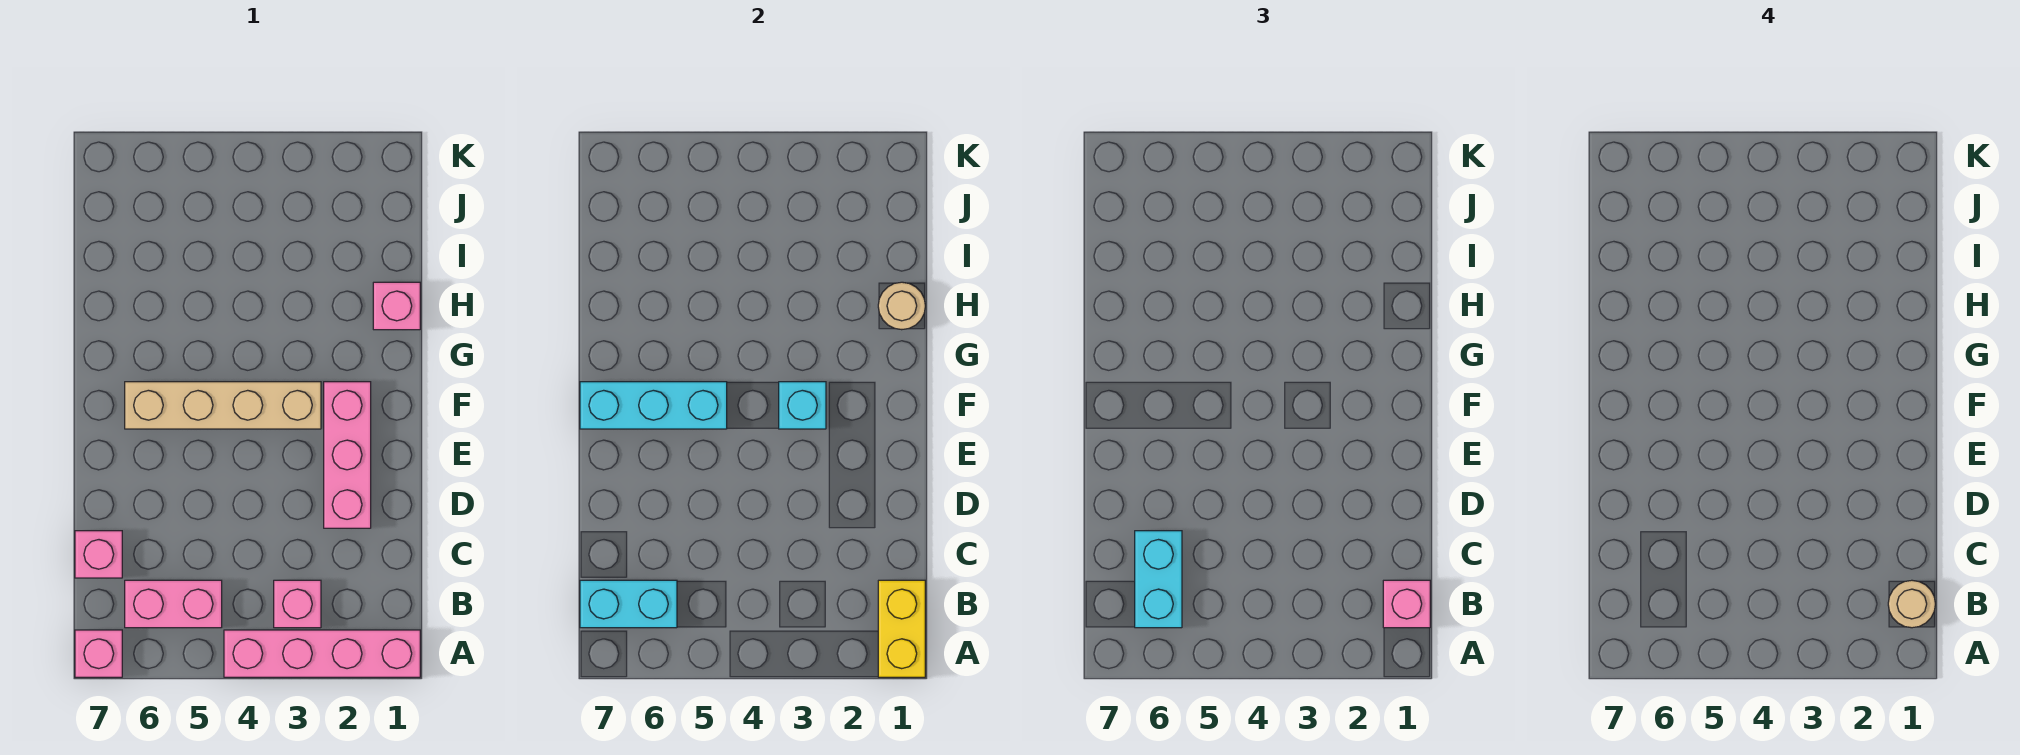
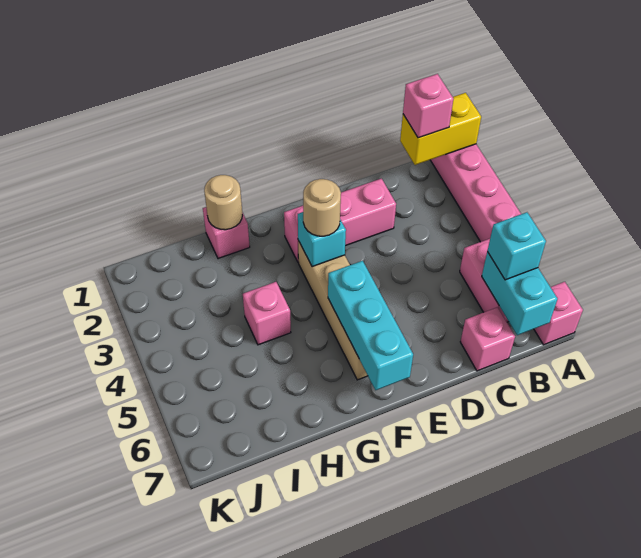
tan 1x1 round brick [1888,580,1935,628] -> tan 1x1 round brick moved to [303,179,341,236]
pink 1x1 brick [274,580,321,628] -> pink 1x1 brick moved to [243,282,291,345]
cyan 1x2 brick [1135,531,1182,628] -> cyan 1x1 brick [487,212,546,280]

